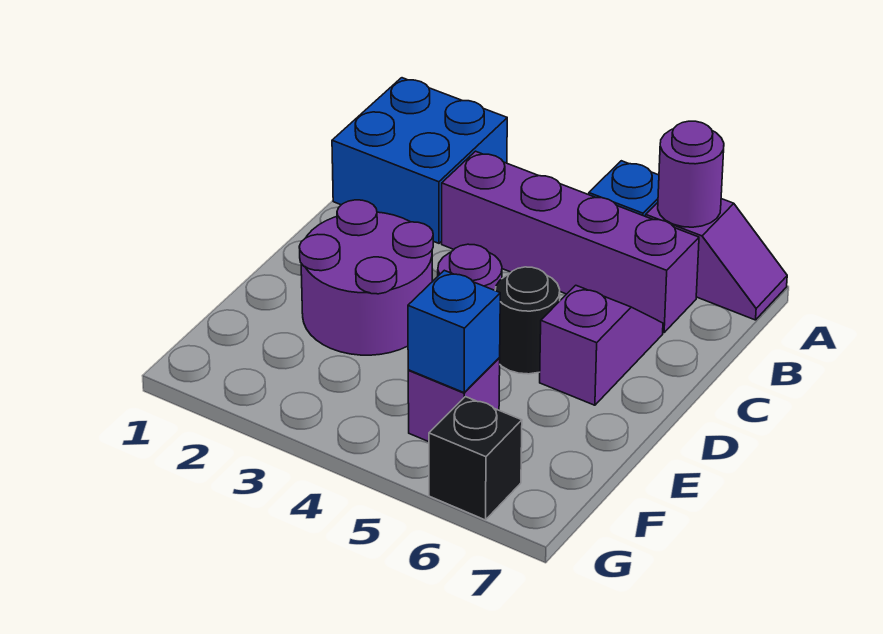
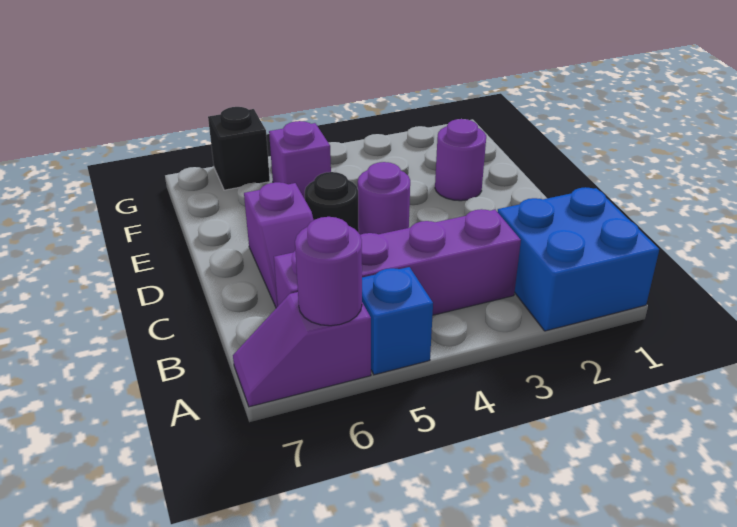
purple 2x2 round brick [299,200,433,355] -> purple 1x1 round brick [435,119,486,201]
blue 1x1 brick [408,270,500,393] -> none

